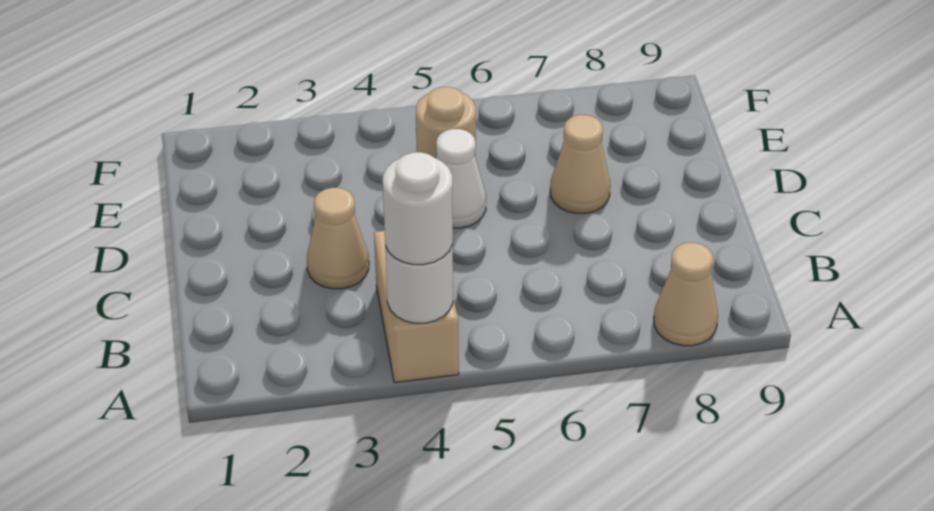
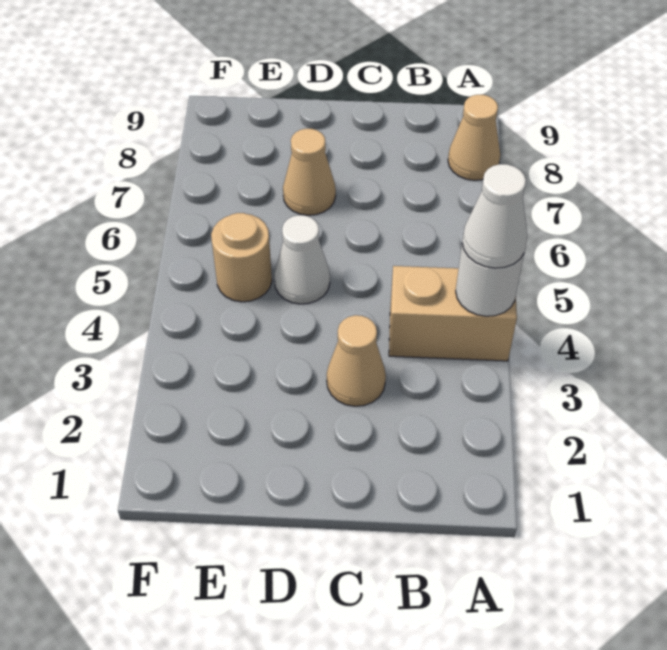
white 1x1 round brick [383,152,453,265] -> white 1x1 cone [462,164,527,268]

